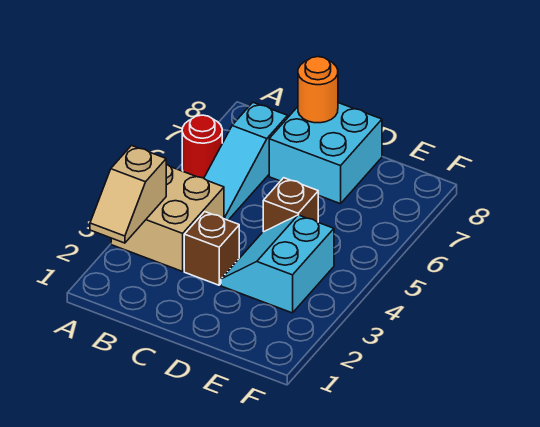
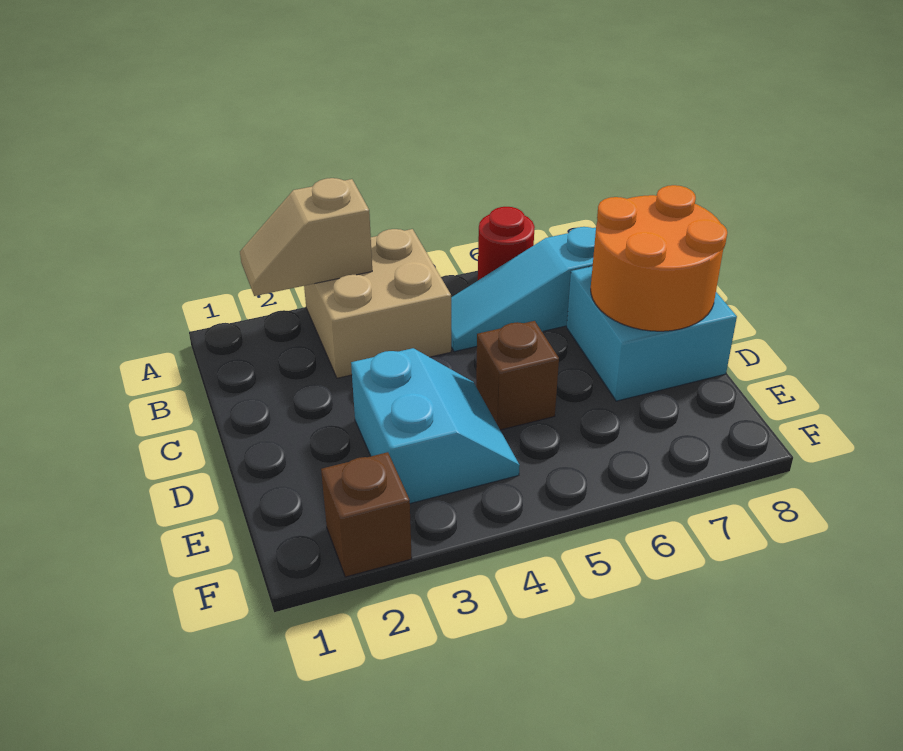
brown 1x1 brick [184,212,239,285] -> brown 1x1 brick moved to [321,452,412,577]
orange 1x1 round brick [298,57,338,123] -> orange 2x2 round brick [591,185,727,331]
cyan 2x2 slope [221,215,334,313] -> cyan 2x2 slope turned to [351,348,520,504]

